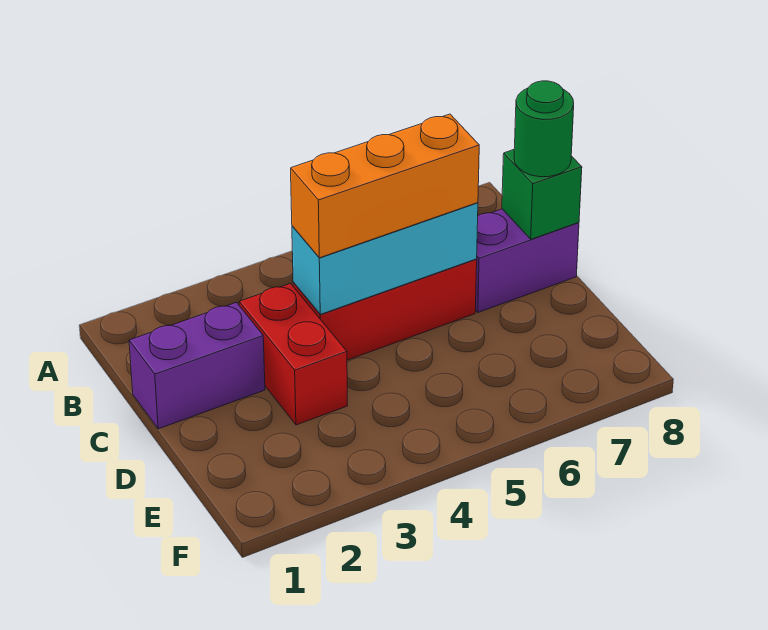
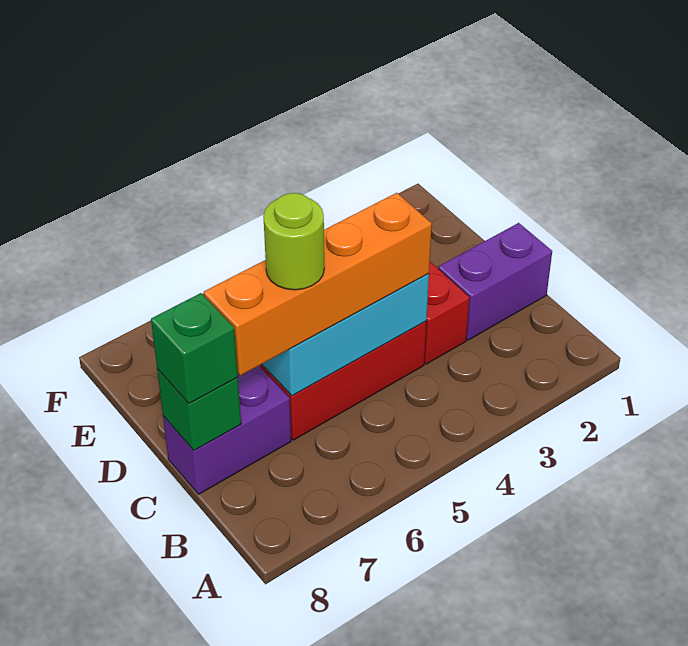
orange 1x3 brick [291,114,479,258] -> orange 1x4 brick [204,193,432,376]
none -> lime 1x1 round brick [263,193,324,290]
green 1x1 round brick [514,81,574,177] -> green 1x1 brick [151,293,238,403]

